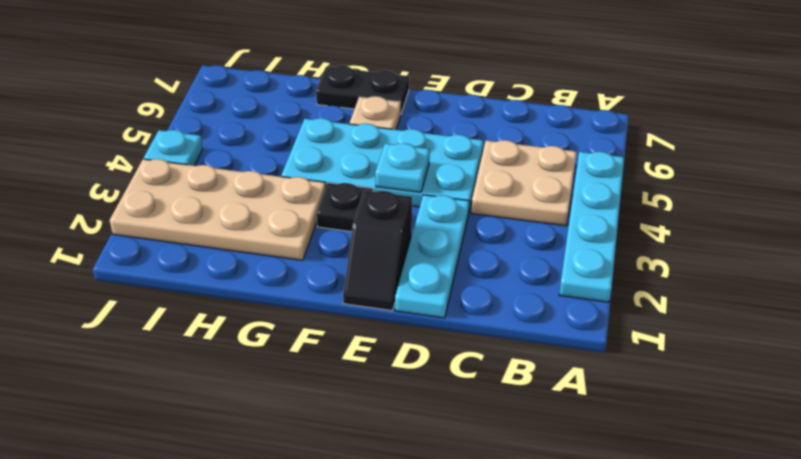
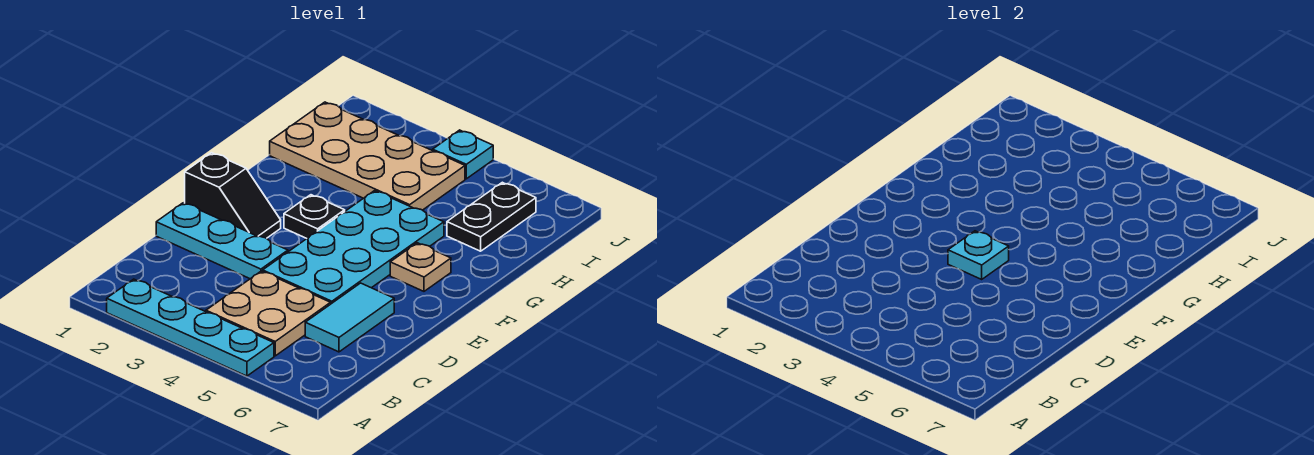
none -> cyan 1x2 tile [305,283,394,352]
black 1x2 slope [343,190,412,311] -> black 1x2 slope turned to [185,153,281,238]
black 1x2 plate [316,66,409,113] -> black 1x2 plate moved to [447,182,536,251]
tan 2x4 plate [110,159,326,260] -> tan 2x4 plate turned to [270,102,465,210]

